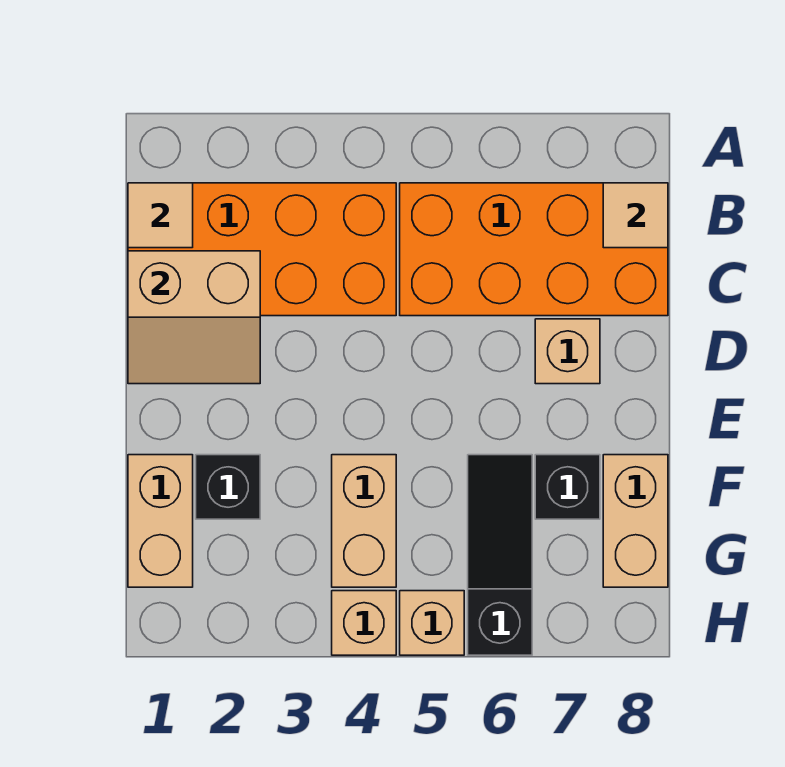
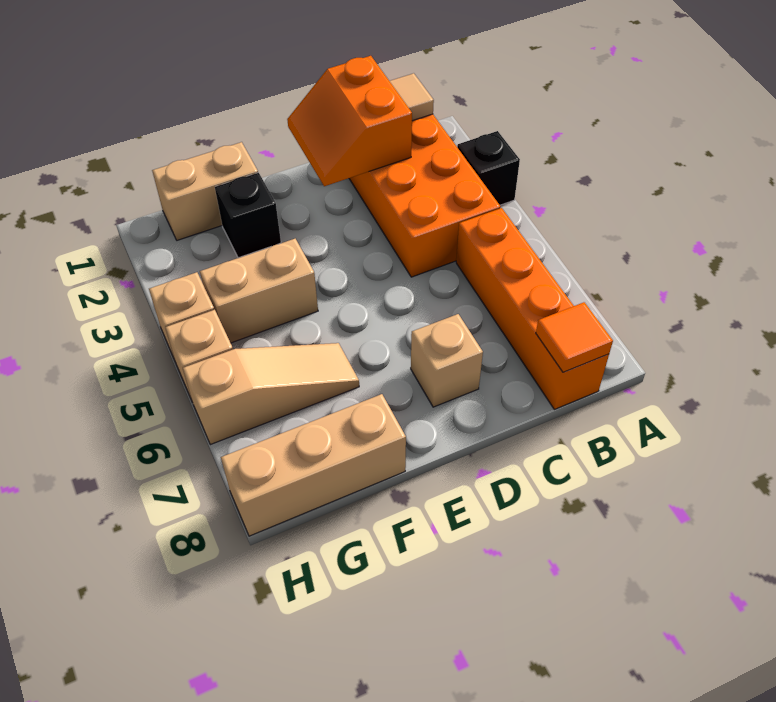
orange 2x4 brick [400,183,668,316] -> orange 1x4 brick [456,208,609,409]
tan 1x1 tile [603,183,668,248] -> orange 1x1 tile [536,302,613,372]
tan 2x2 slope [128,251,260,384] -> orange 2x2 slope [287,56,412,186]
black 1x3 slope [468,455,532,655] -> tan 1x3 slope [183,343,359,445]
black 1x1 brick [535,455,600,519] -> black 1x1 brick moved to [457,131,520,205]
tan 1x2 brick [603,455,668,587] -> tan 1x3 brick [221,394,406,536]

